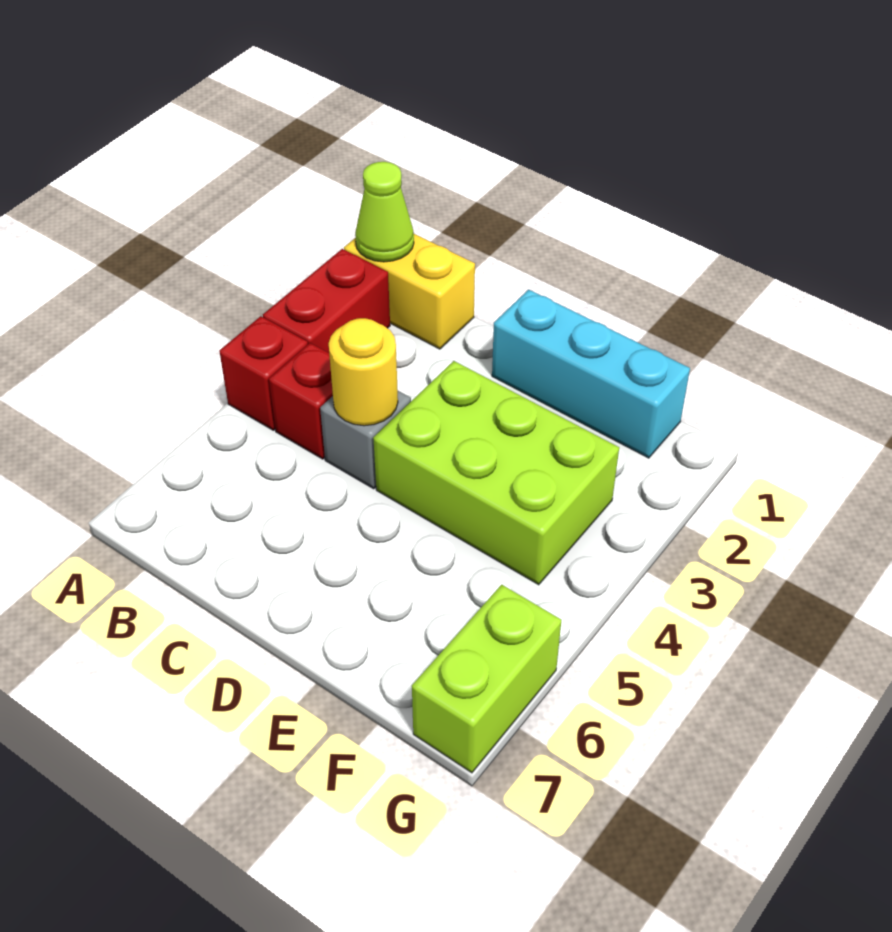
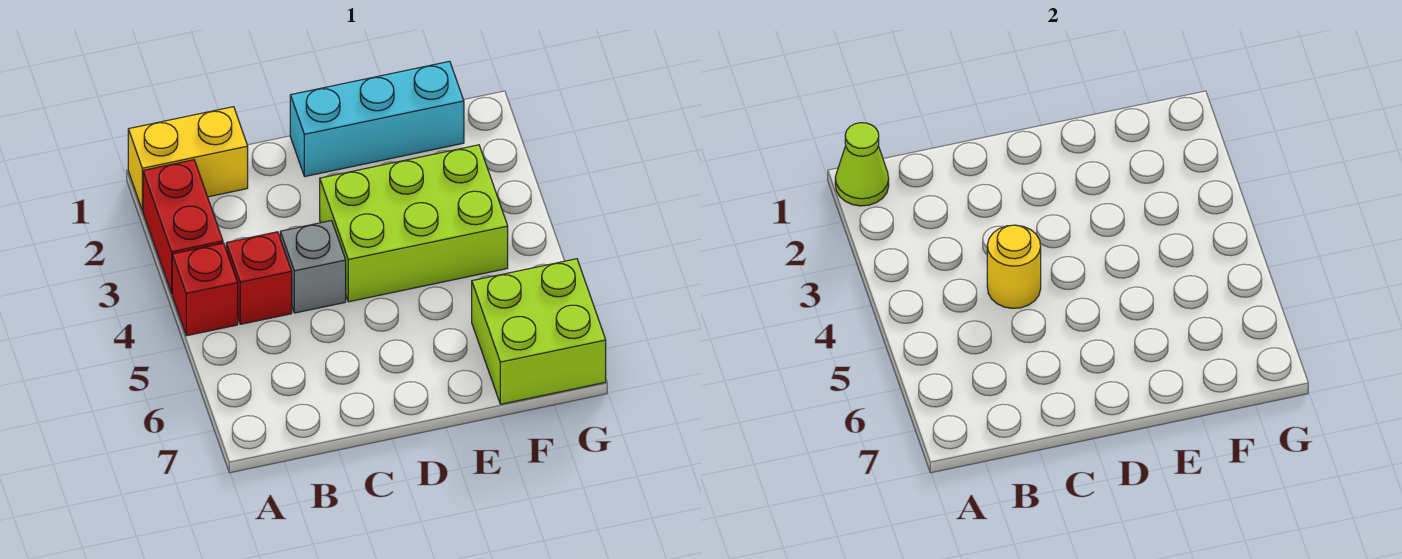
lime 1x2 brick [412,585,561,773] -> lime 2x2 brick [472,259,606,404]

